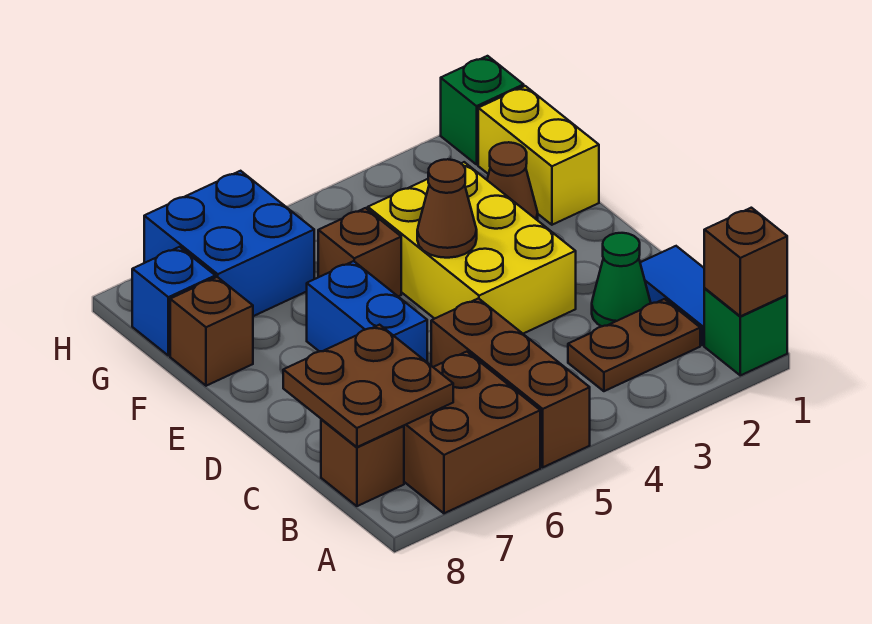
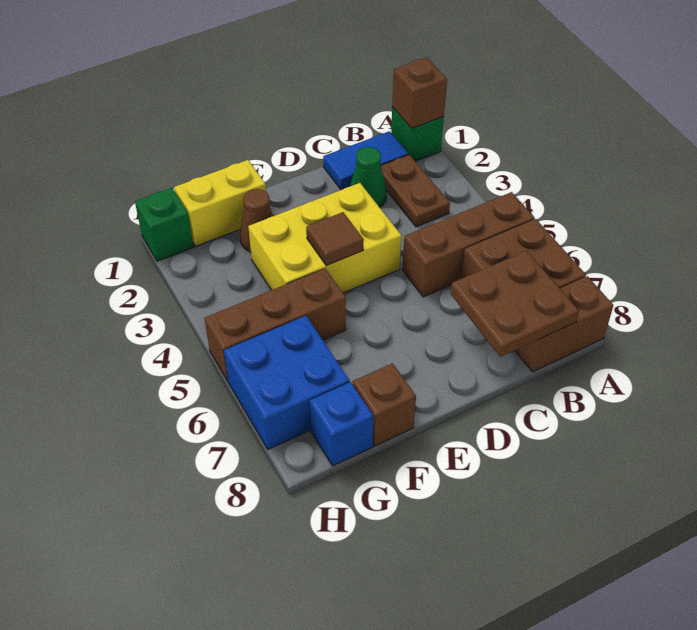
brown 1x1 brick [321,419,404,506] -> brown 1x2 brick [515,276,613,372]
blue 1x2 brick [307,261,427,362] -> none
brown 1x1 cone [417,159,477,258] -> brown 1x1 tile [306,212,364,266]
brown 1x1 brick [318,208,401,297] -> brown 1x3 brick [205,269,346,381]

